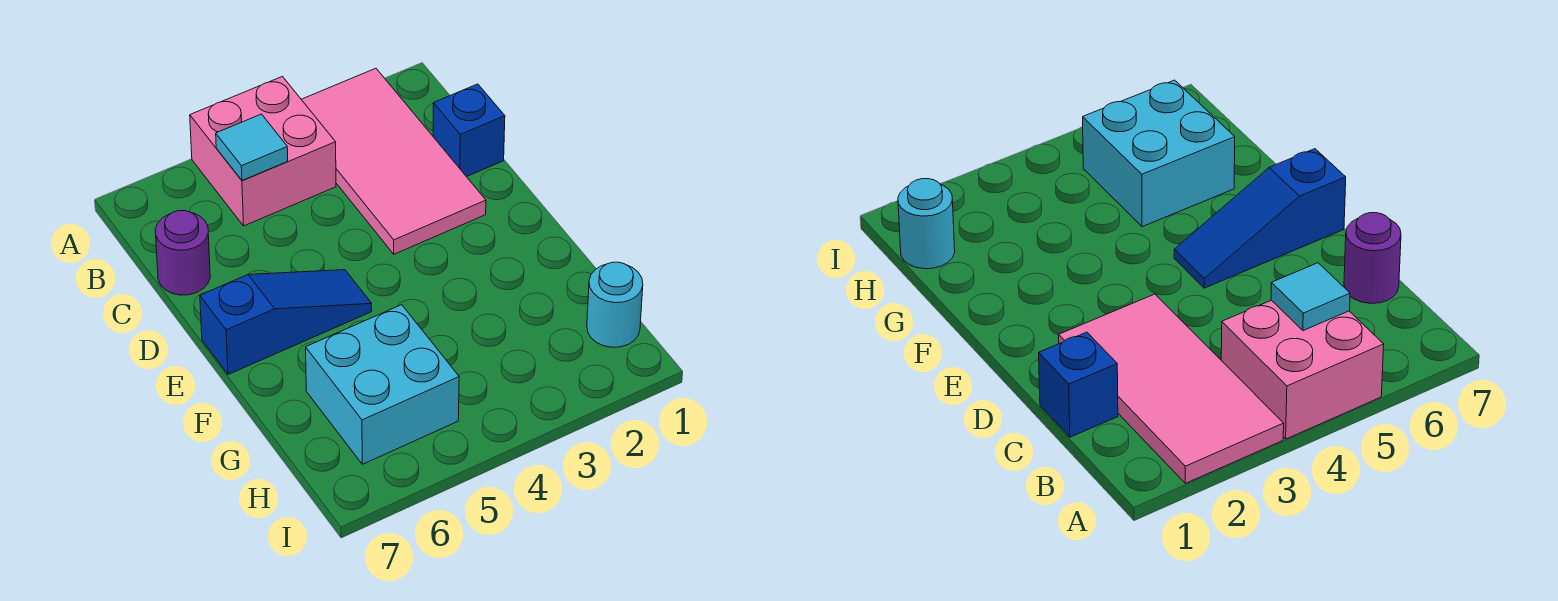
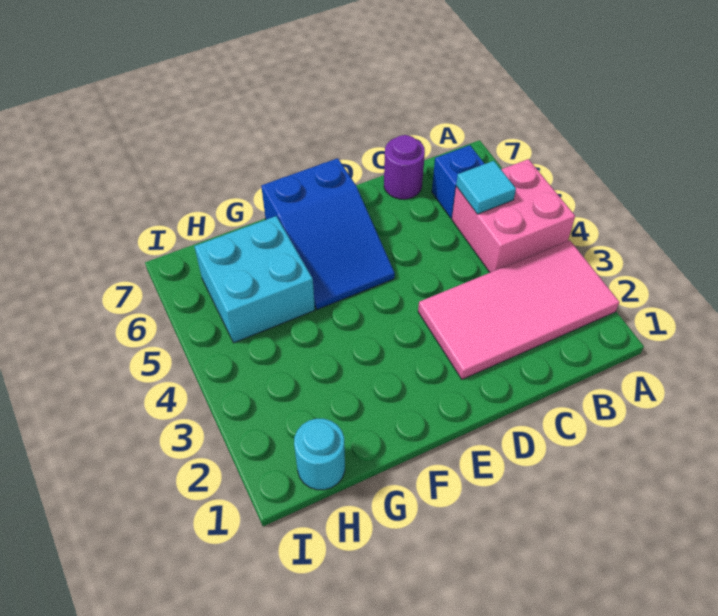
blue 1x1 brick [433,84,505,177] -> blue 1x1 brick moved to [432,145,485,218]
blue 1x3 slope [200,270,372,374] -> blue 2x3 slope [261,158,395,309]

